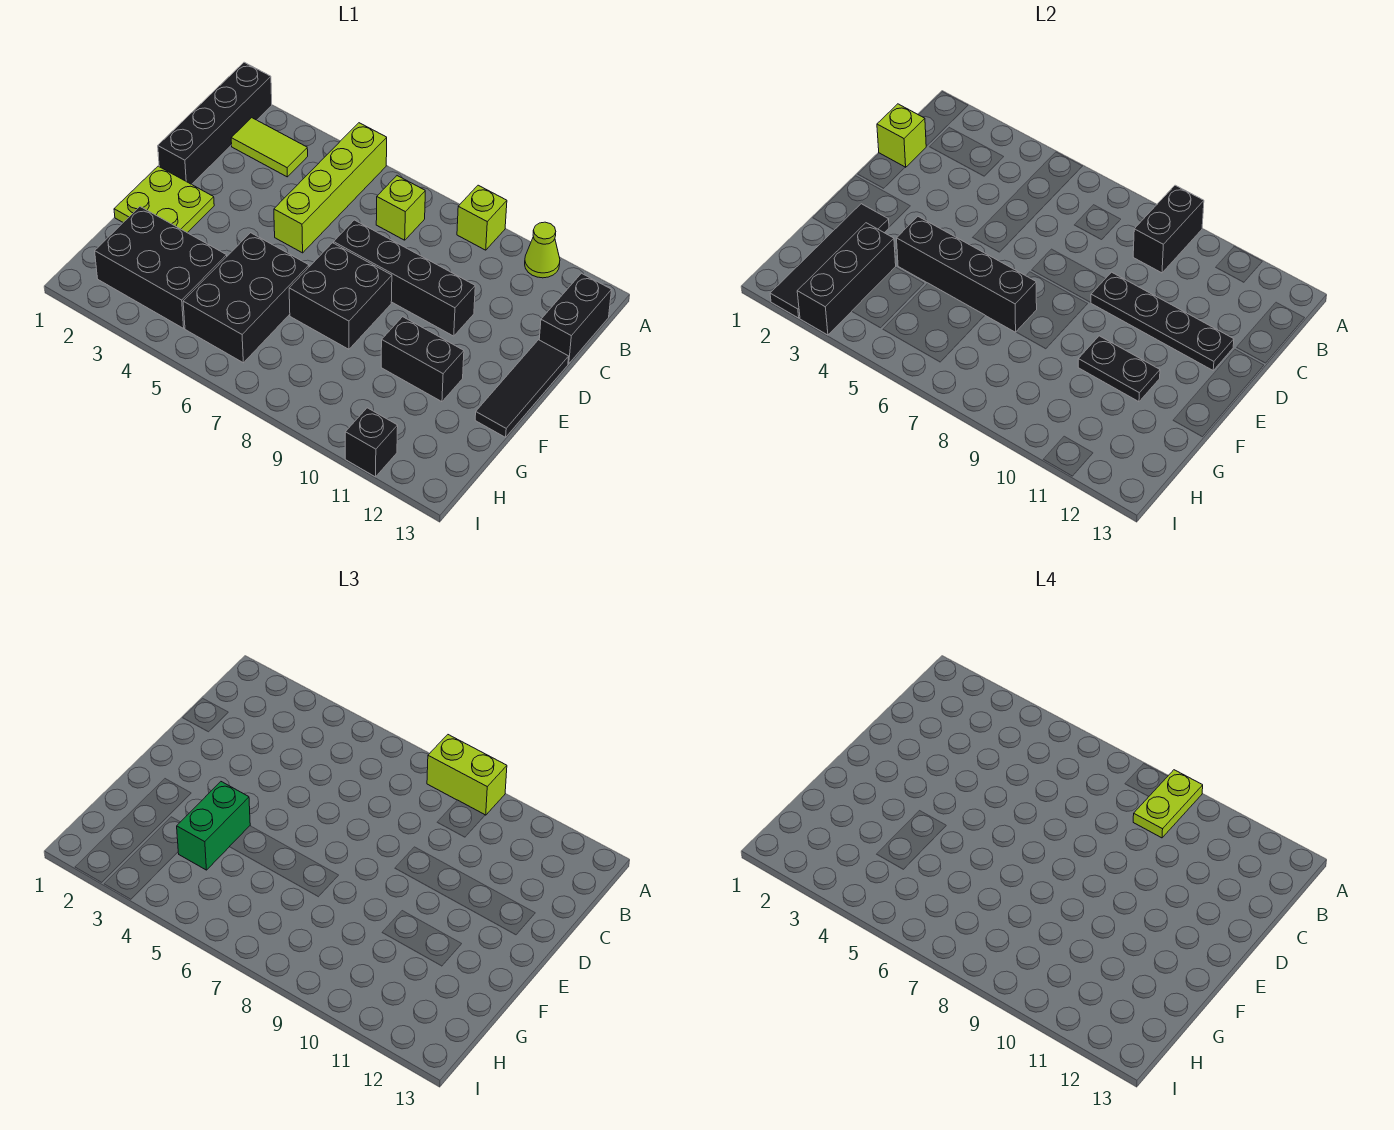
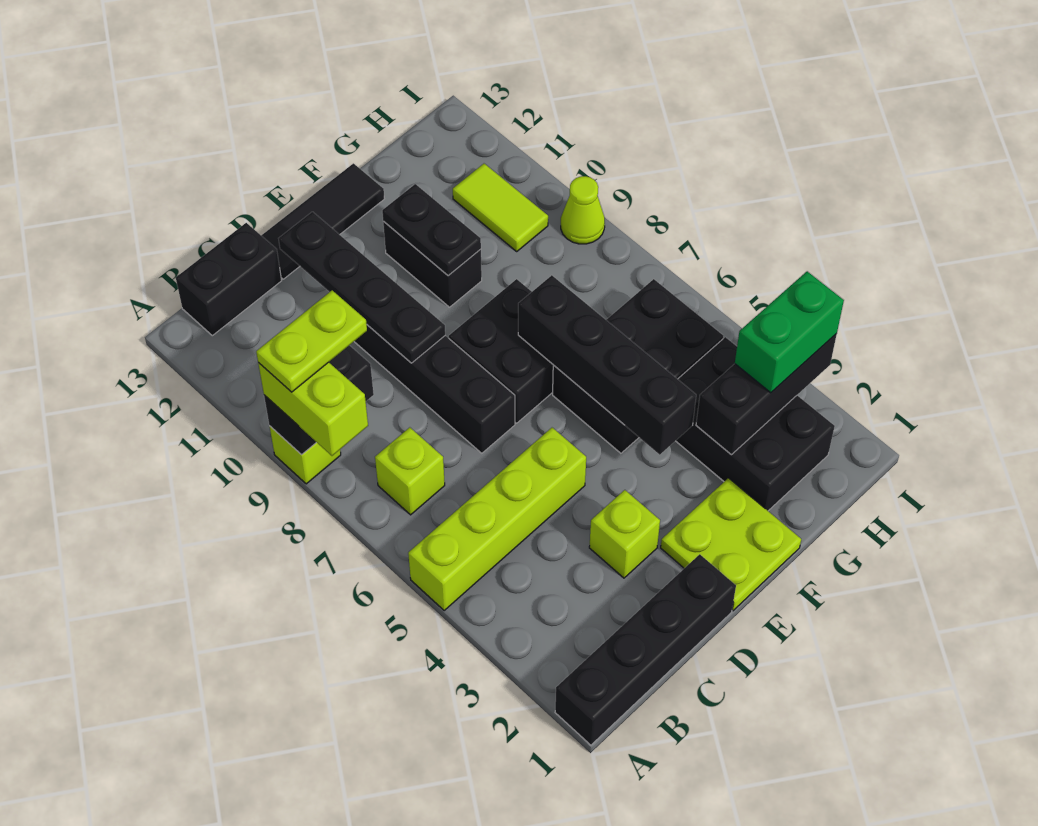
lime 1x1 cone [525,222,560,278] -> lime 1x1 cone moved to [561,176,605,244]
lime 1x2 tile [231,118,308,177] -> lime 1x2 tile moved to [453,164,548,251]
lime 1x1 brick [877,104,926,167] -> lime 1x1 brick moved to [589,490,660,578]
black 1x4 tile [770,204,889,318] -> none
green 1x2 brick [177,782,250,870] -> green 1x2 brick moved to [735,271,844,393]
black 1x1 brick [345,408,398,477] -> none

